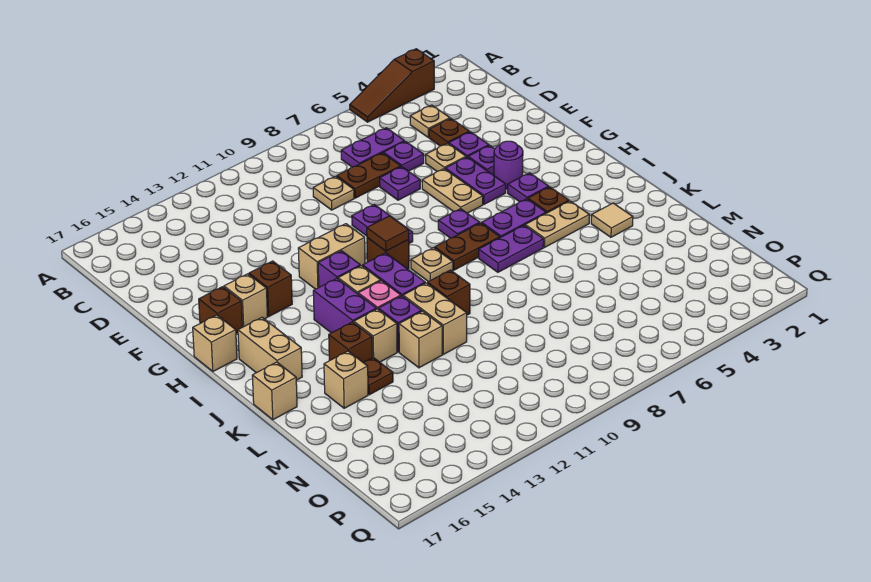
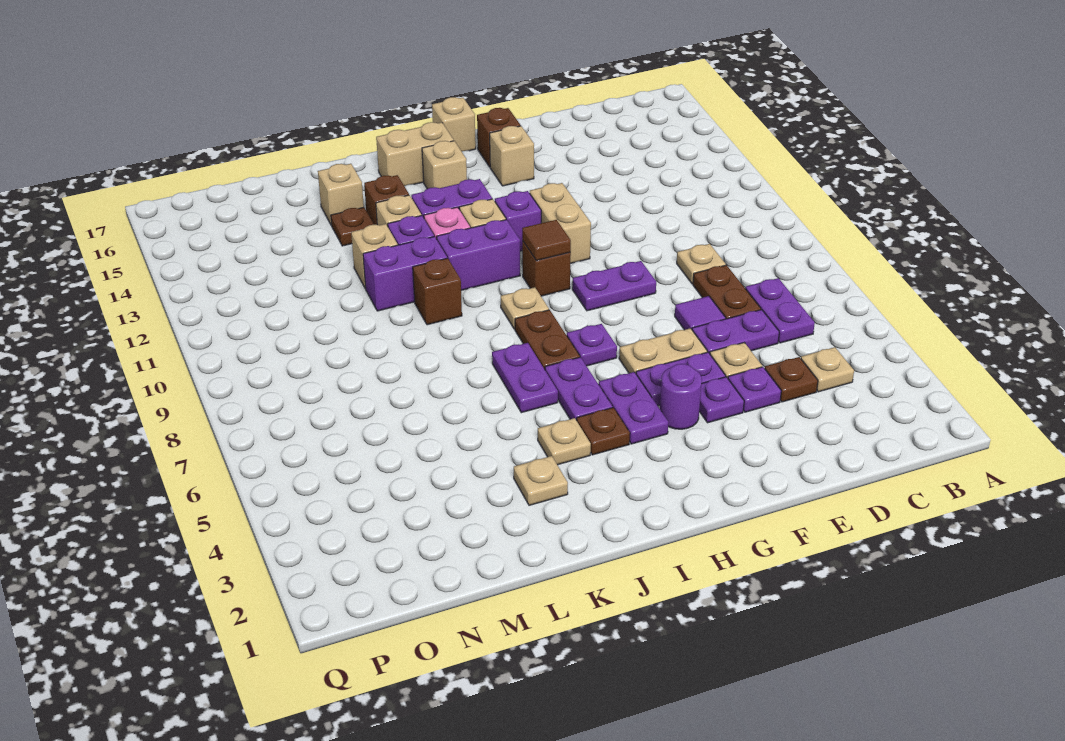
brown 1x3 slope [350,49,434,122] -> none
purple 1x1 plate [383,141,424,171] -> purple 1x2 plate [692,310,779,354]
purple 1x1 plate [380,167,420,200] -> purple 1x1 tile [675,296,726,330]
brown 1x1 brick [249,261,292,316] -> none
purple 1x1 plate [508,173,549,202] -> purple 1x2 plate [599,372,668,444]
tan 1x2 plate [525,201,589,247] -> tan 1x1 plate [538,418,591,465]
tan 1x1 tile [591,203,633,237] -> tan 1x1 plate [514,456,568,505]
tan 1x2 brick [403,283,467,354] -> purple 1x2 brick [363,237,447,311]
tan 1x1 brick [252,362,297,420] -> tan 1x1 brick moved to [422,141,467,189]

